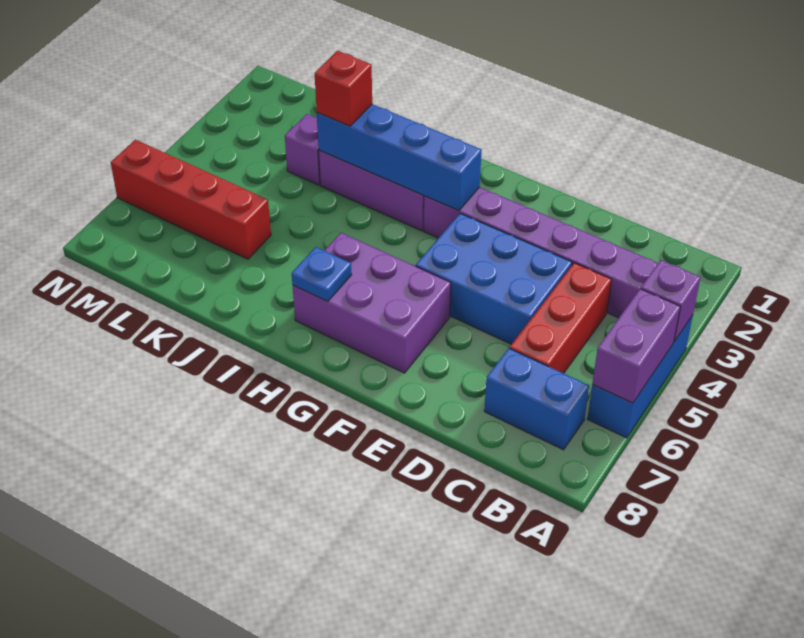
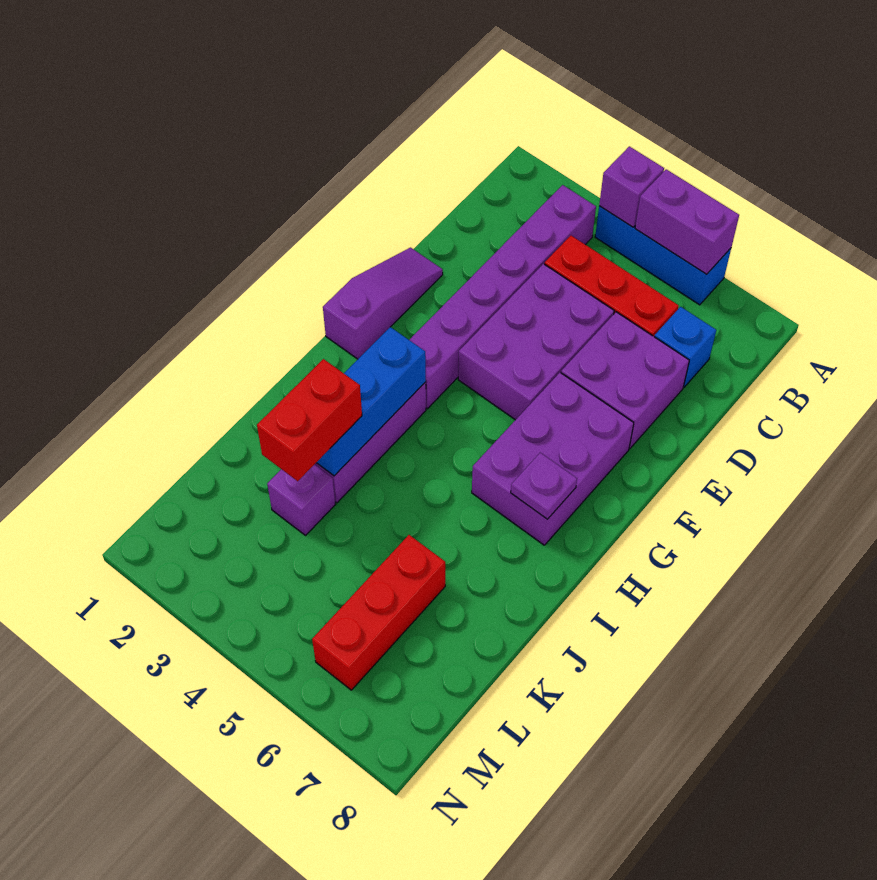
blue 1x2 brick [484,348,589,450] -> blue 1x1 brick [654,307,716,387]
blue 2x3 brick [416,213,572,344] -> purple 2x3 brick [458,264,614,420]
none -> purple 2x2 brick [561,312,689,449]
none -> purple 1x3 slope [323,248,443,359]
blue 1x4 brick [317,104,482,211] -> blue 1x3 brick [316,327,426,476]
blue 1x1 plate [292,247,352,302] -> purple 1x1 plate [511,453,577,519]
red 1x1 brick [315,51,372,126] -> red 1x2 brick [257,359,362,481]
red 1x4 brick [111,140,271,259] -> red 1x3 brick [312,535,445,690]

